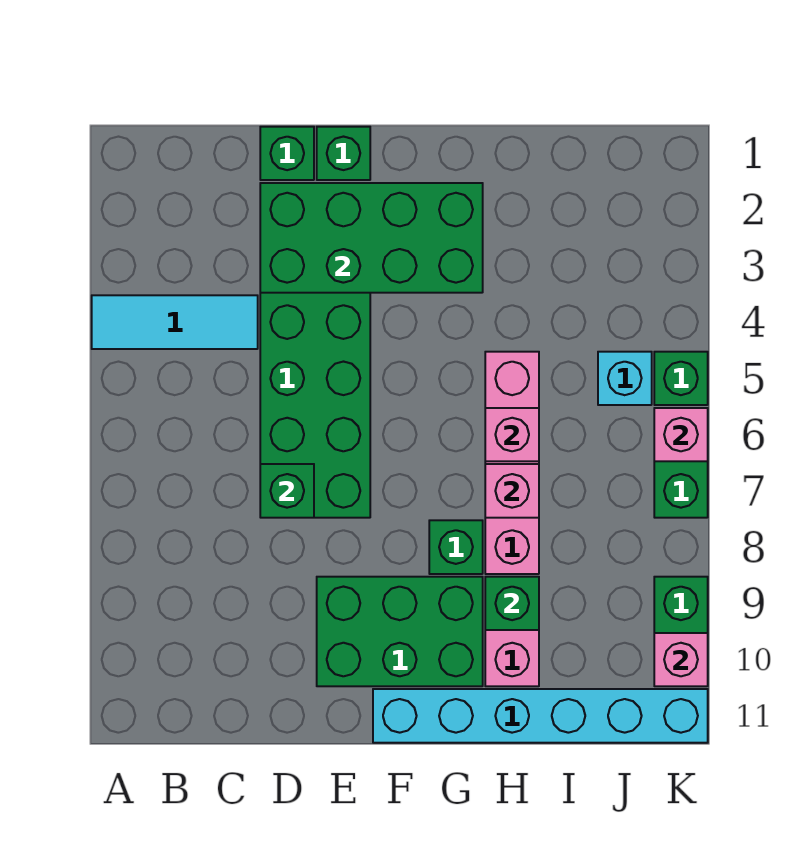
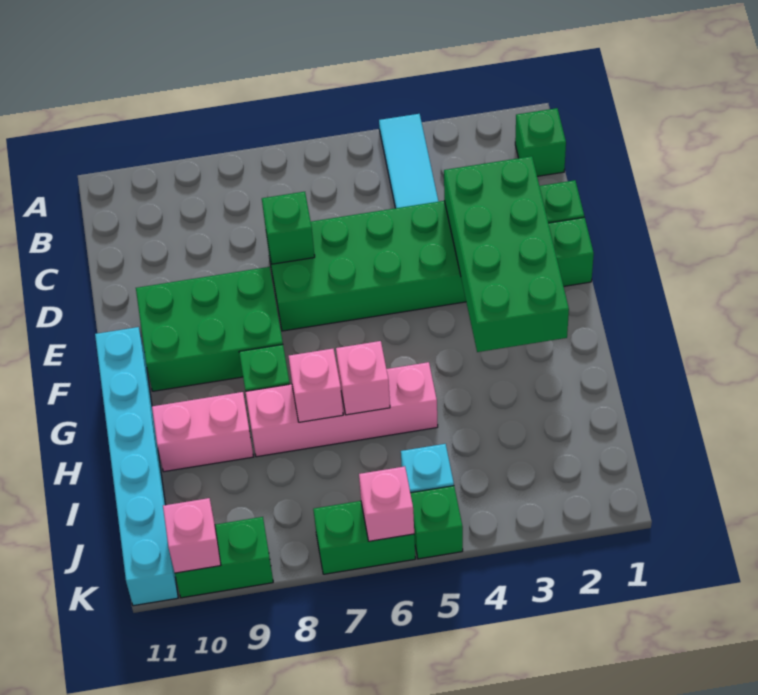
green 2x3 brick [317,577,483,686] -> green 2x3 brick turned to [136,267,283,391]
green 1x1 brick [485,577,539,630] -> green 1x1 brick moved to [515,108,566,176]

